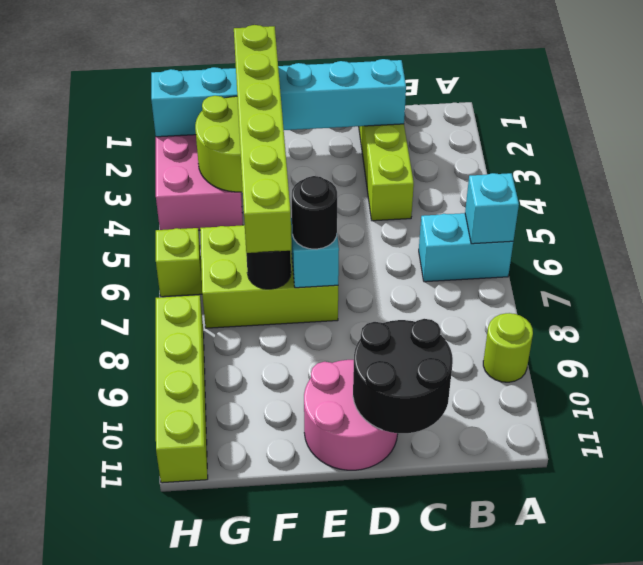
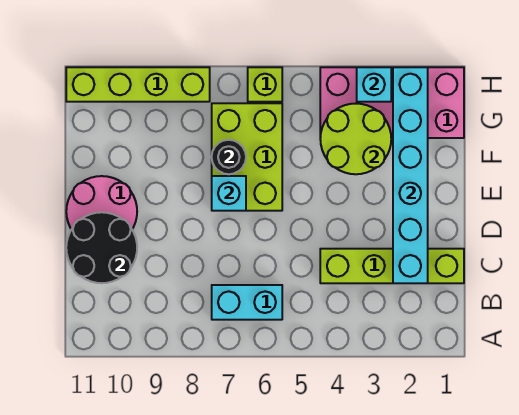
cyan 1x2 brick [419,213,513,282] -> cyan 1x2 brick turned to [212,285,282,320]
cyan 1x1 brick [465,173,519,244] -> cyan 1x1 brick moved to [357,67,391,102]
lime 1x1 round brick [483,313,533,382] -> none
black 1x1 round brick [292,176,337,249] -> none
lime 1x6 brick [234,25,292,253] -> none

